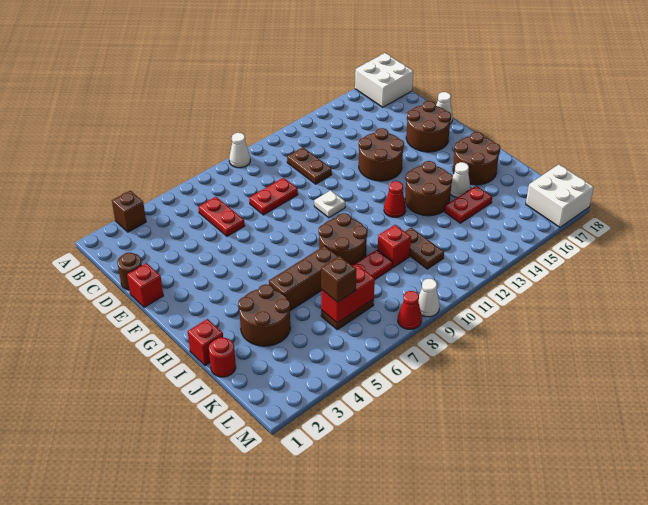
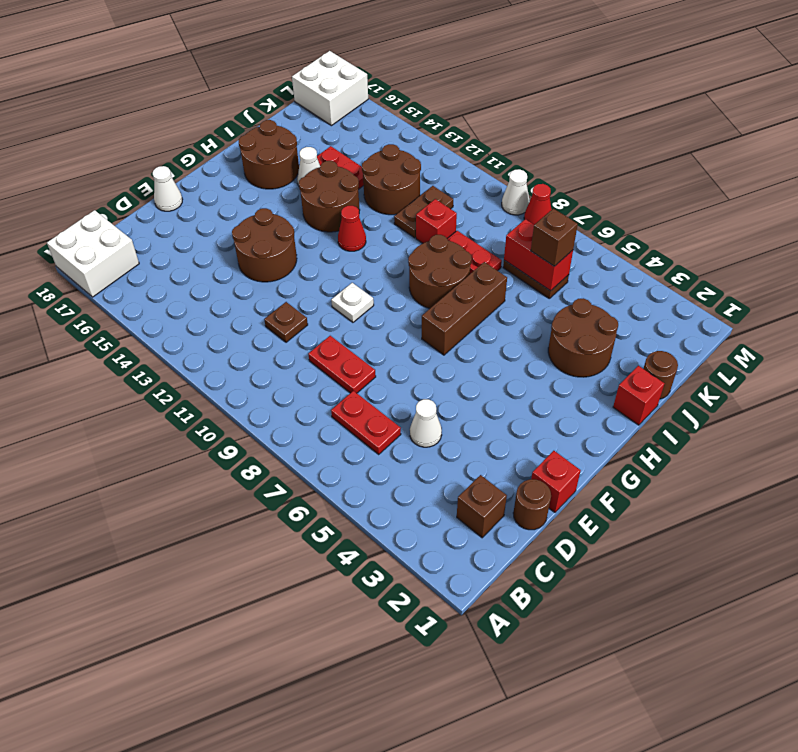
brown 1x1 brick [112,191,146,232] -> brown 1x1 brick moved to [457,475,507,538]
white 1x1 cone [229,133,250,168] -> white 1x1 cone moved to [410,399,442,447]
red 1x2 plate [199,197,245,236] -> red 1x2 plate turned to [331,391,401,454]
brown 1x2 plate [287,147,332,184] -> brown 1x1 plate [264,302,308,342]
brown 2x2 round brick [406,101,451,152] -> brown 2x2 round brick moved to [362,144,421,215]
brown 1x3 brick [269,246,338,311] -> brown 1x3 brick turned to [422,262,507,355]
red 1x1 round brick [209,338,236,377] -> brown 1x1 round brick [643,351,678,399]

